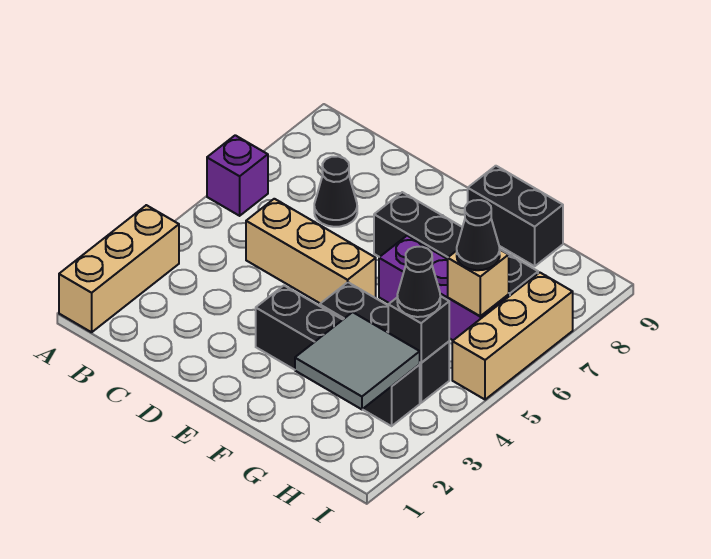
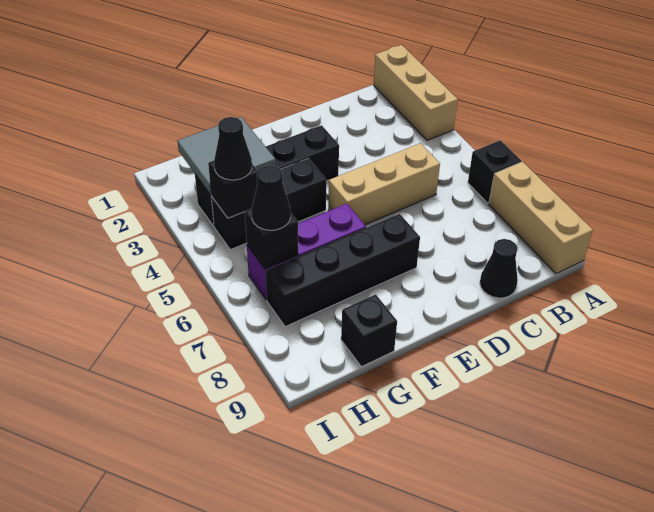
purple 1x1 brick [207,135,268,216] -> black 1x1 brick [468,140,521,203]
black 1x1 cone [314,157,357,227] -> black 1x1 cone moved to [480,239,518,298]
black 1x2 brick [468,166,563,266] -> black 1x1 brick [341,294,397,367]
tan 1x1 brick [448,250,509,316] -> black 1x1 brick [245,209,298,269]
tan 1x3 brick [452,273,573,400] -> tan 1x3 brick moved to [489,162,593,274]

